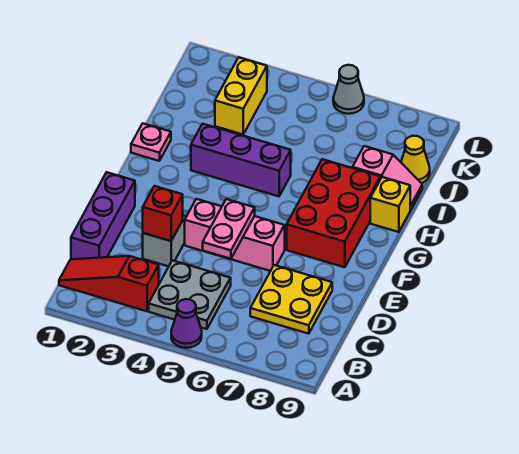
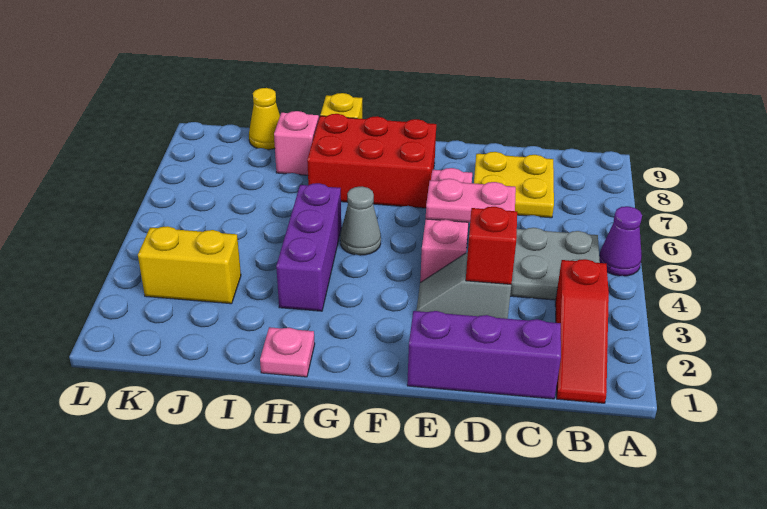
grey 1x1 cone [333,65,364,114] -> grey 1x1 cone moved to [340,187,381,255]

